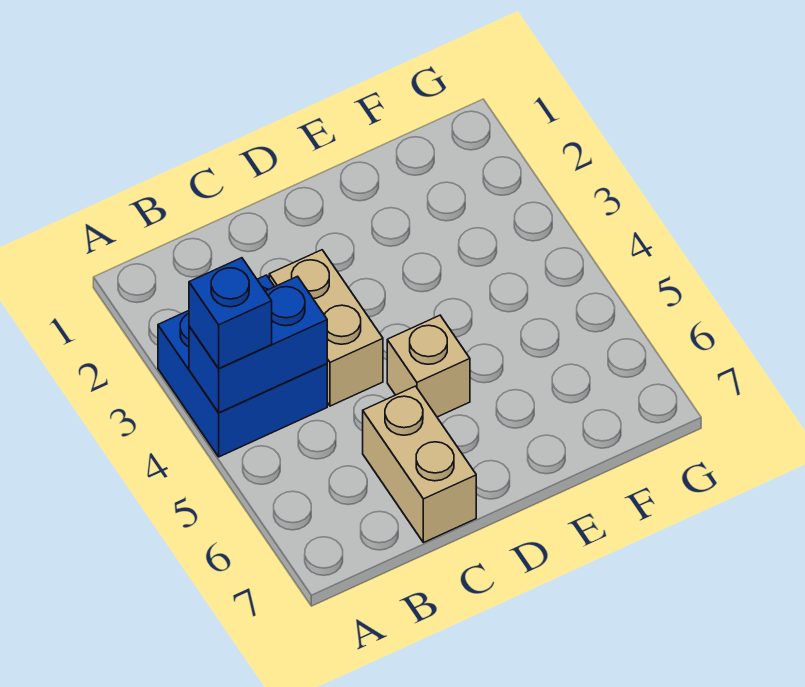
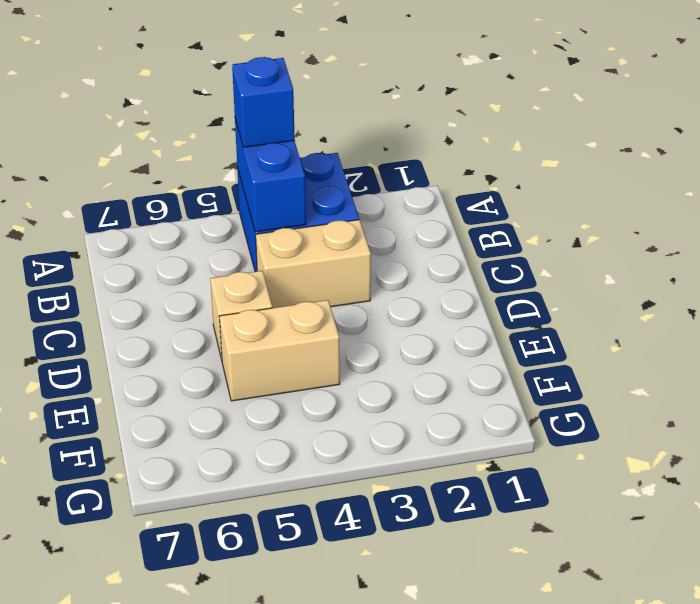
tan 1x2 brick [363,386,476,543] -> tan 1x2 brick moved to [219,300,340,401]

